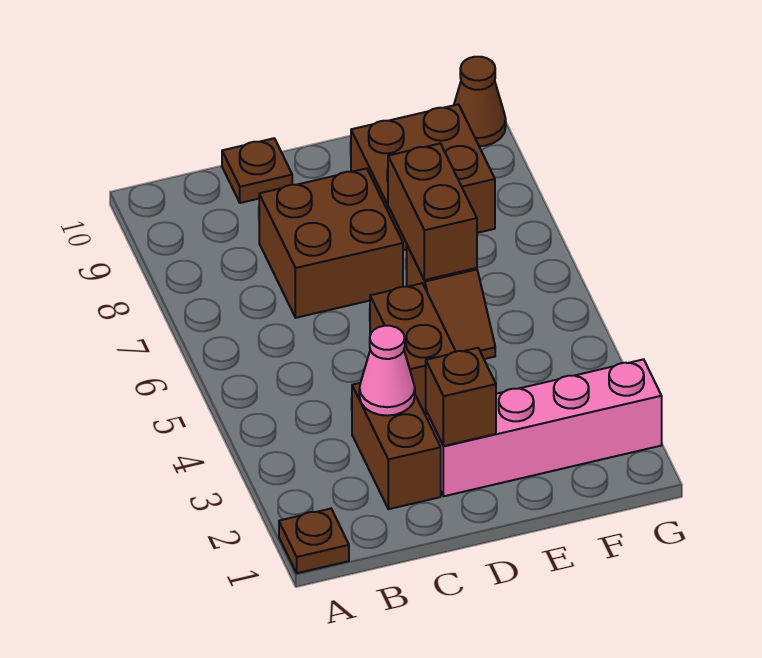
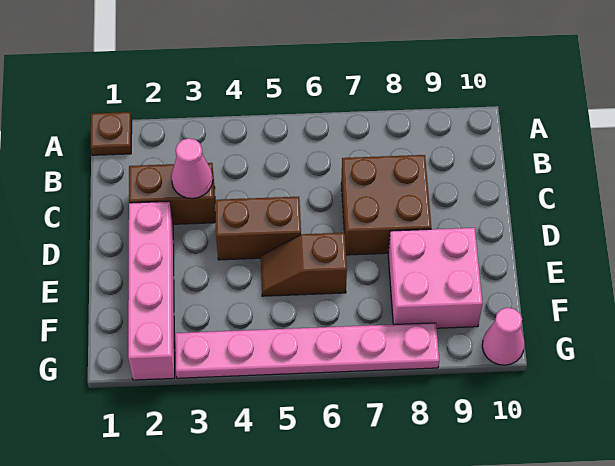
brown 1x1 plate [222,138,292,203] -> none
brown 1x1 brick [426,348,496,446] -> none
brown 1x2 brick [388,143,477,280] -> none
brown 2x2 brick [351,104,495,250] -> pink 2x2 brick [388,228,482,328]
none -> pink 1x6 plate [175,323,439,378]
brown 1x1 cone [454,57,506,146] -> pink 1x1 cone [482,308,525,365]

